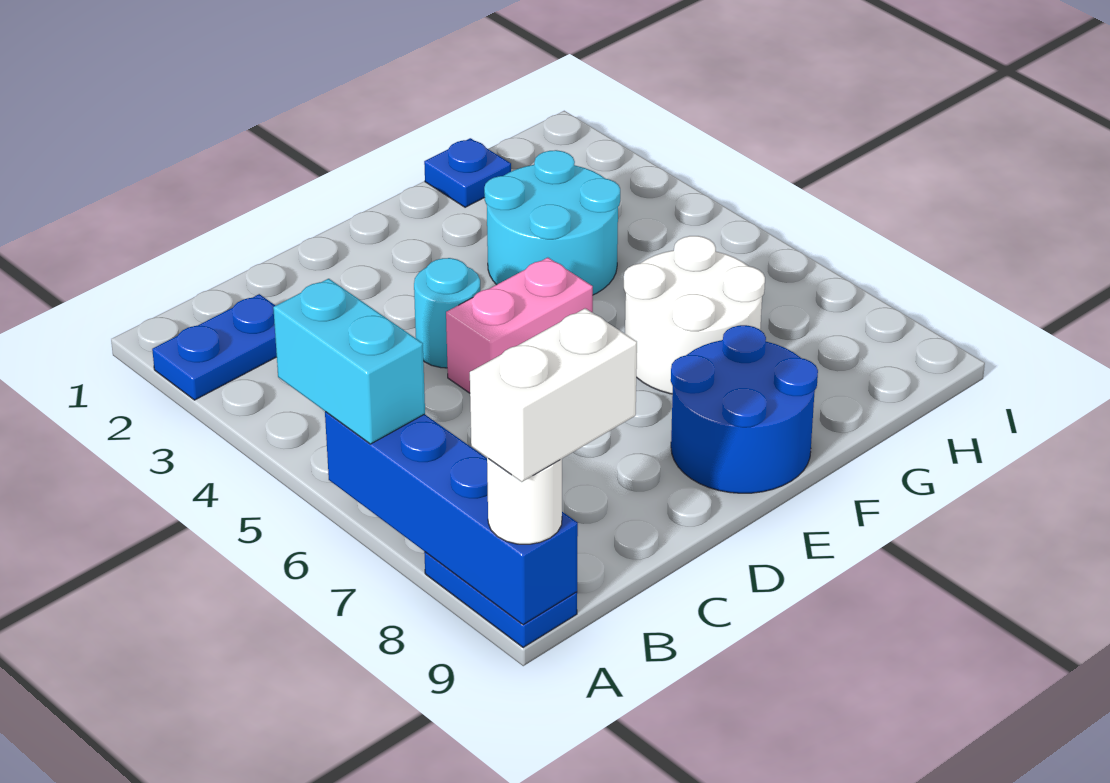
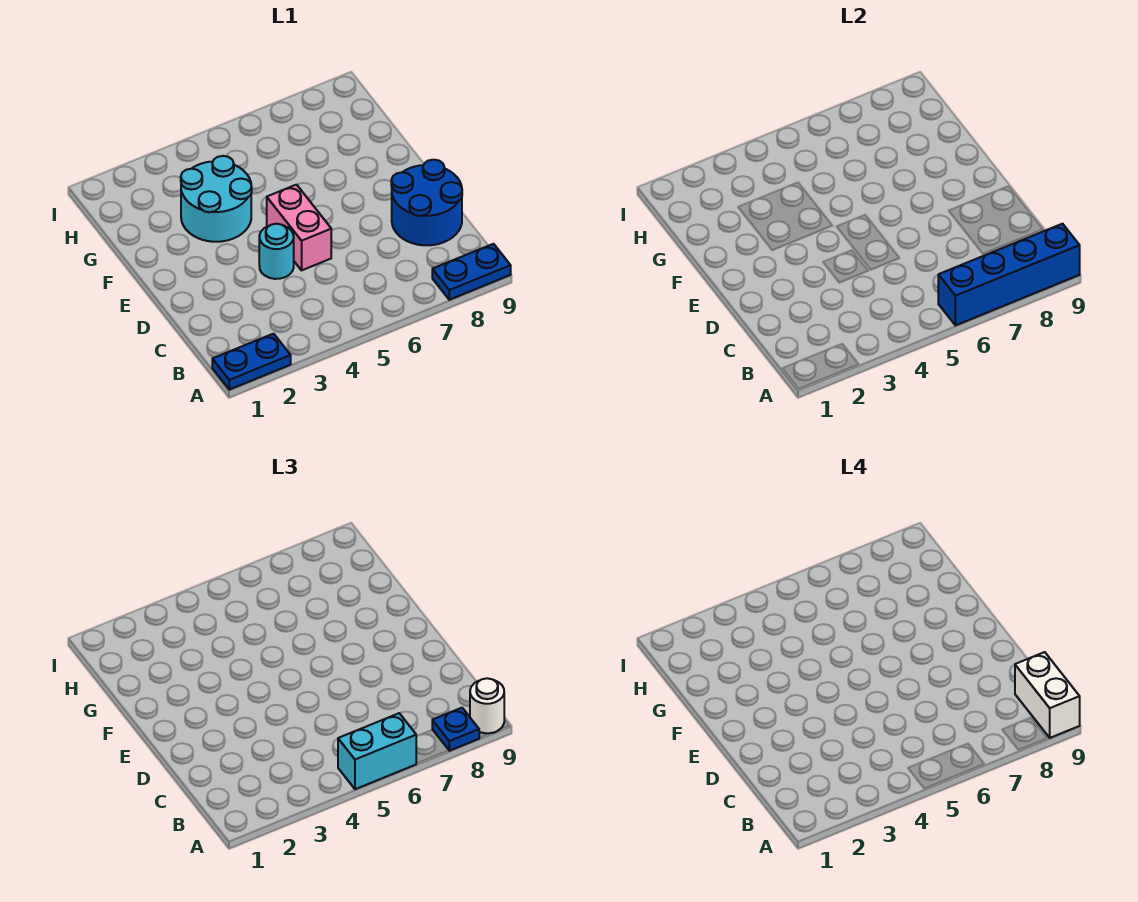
blue 1x2 plate [152,294,277,400] -> blue 1x2 plate turned to [212,334,291,390]
blue 2x2 round brick [671,325,818,493] -> blue 2x2 round brick moved to [391,160,462,245]
white 2x2 round brick [624,236,765,394] -> none
blue 1x1 plate [424,138,511,207] -> blue 1x1 plate moved to [432,708,479,751]

